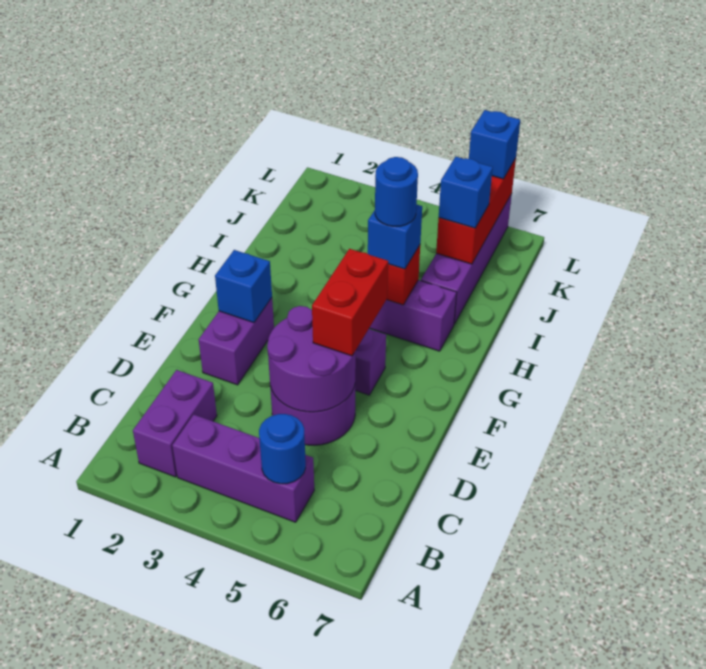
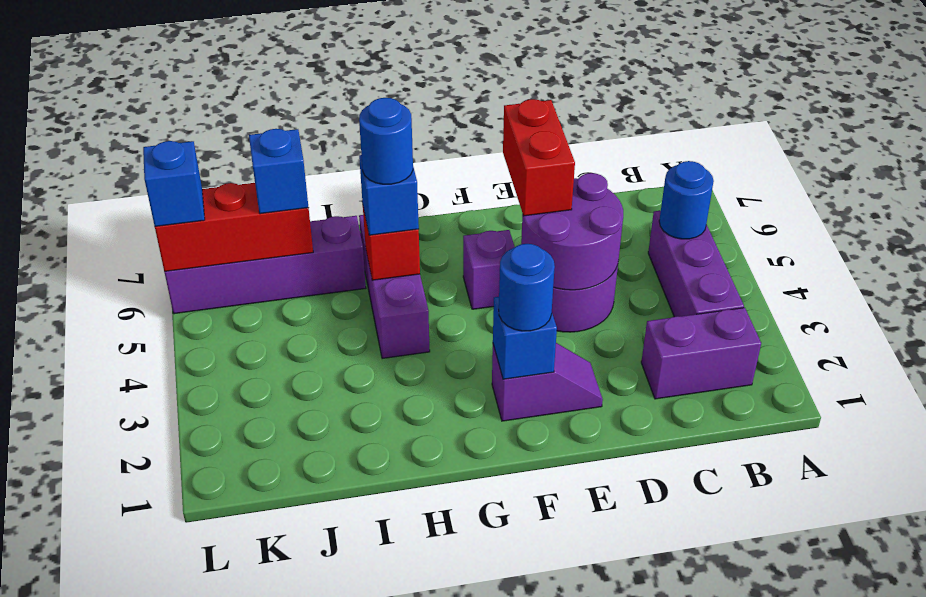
purple 1x2 brick [199,298,274,385] -> purple 1x2 slope [492,343,603,421]
red 1x2 brick [312,249,388,356] -> red 1x2 brick turned to [503,99,575,216]
none -> blue 1x1 round brick [499,244,555,331]

